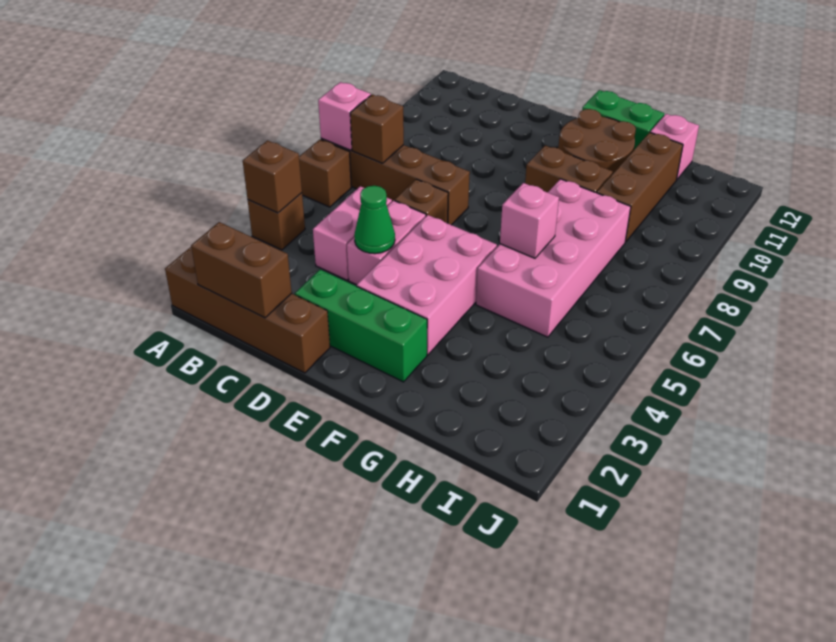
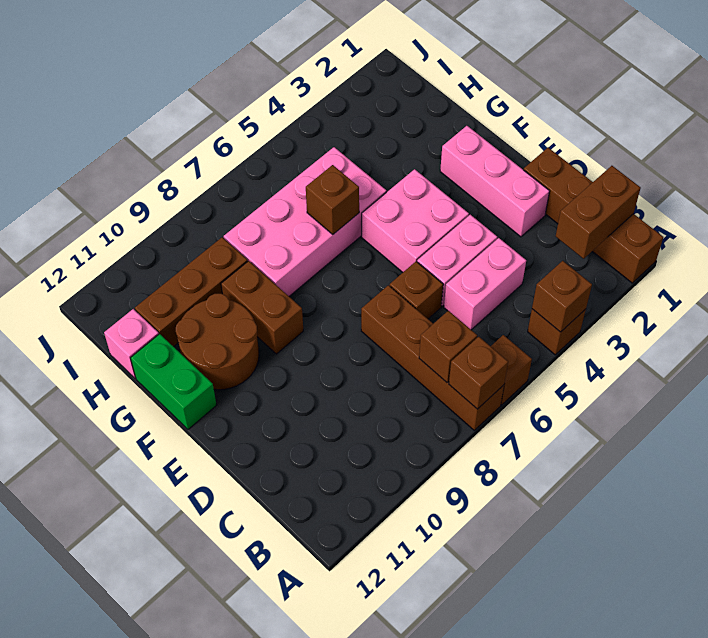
pink 1x1 brick [318,82,371,150] -> brown 1x1 brick [449,337,508,409]
brown 1x2 brick [191,222,292,318] -> brown 1x2 brick turned to [556,166,641,259]
green 1x3 brick [295,270,427,382] -> pink 1x3 brick [440,126,550,237]
green 1x1 cone [354,186,395,254] -> none
pink 2x3 brick [357,215,497,355] -> pink 2x2 brick [362,169,469,272]
pink 1x1 brick [500,183,559,258] -> brown 1x1 brick [306,165,359,234]

